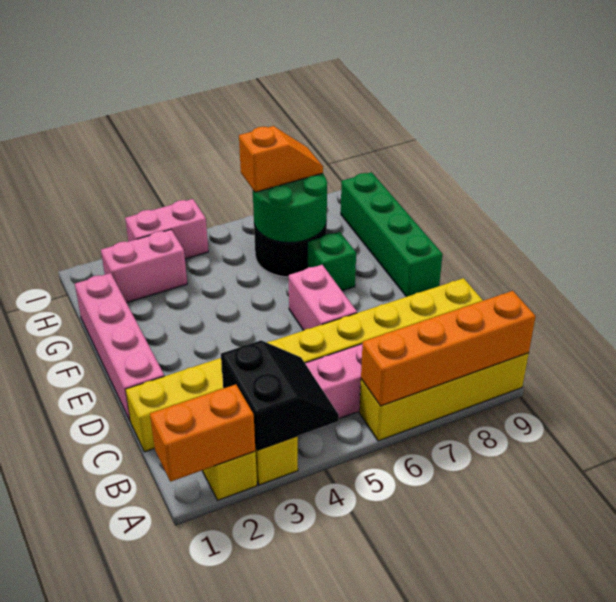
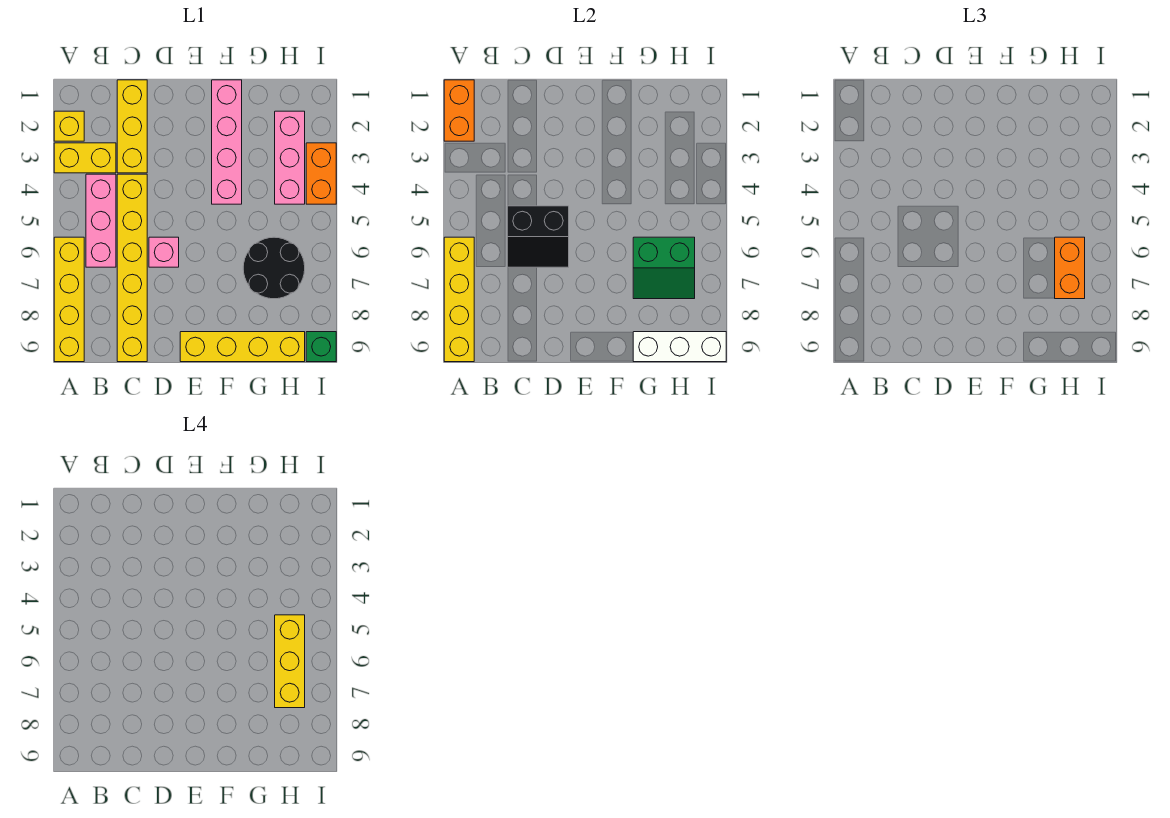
black 2x2 slope [221,340,339,450] -> black 2x2 slope moved to [507,206,569,267]
orange 1x4 brick [361,291,536,406] -> yellow 1x4 brick [444,237,474,362]
pink 1x4 brick [75,273,164,422] -> pink 1x4 brick turned to [212,80,242,204]
pink 1x2 brick [289,265,357,331] -> pink 1x1 brick [149,237,179,267]
green 1x4 brick [341,172,443,297] -> yellow 1x4 brick [180,332,305,362]
green 1x1 brick [307,232,356,291] -> green 1x1 brick moved to [306,332,336,362]
green 2x2 round brick [253,173,327,243] -> green 2x2 slope [633,237,695,299]
none -> white 1x3 brick [633,332,726,362]
pink 1x2 brick [101,230,187,303] -> pink 1x3 brick [275,111,305,204]
none -> yellow 1x3 brick [275,615,305,708]
orange 1x2 slope [239,126,323,192] -> orange 1x2 brick [1055,237,1085,299]
pink 1x2 brick [125,199,208,259] -> orange 1x2 brick [306,143,336,204]

